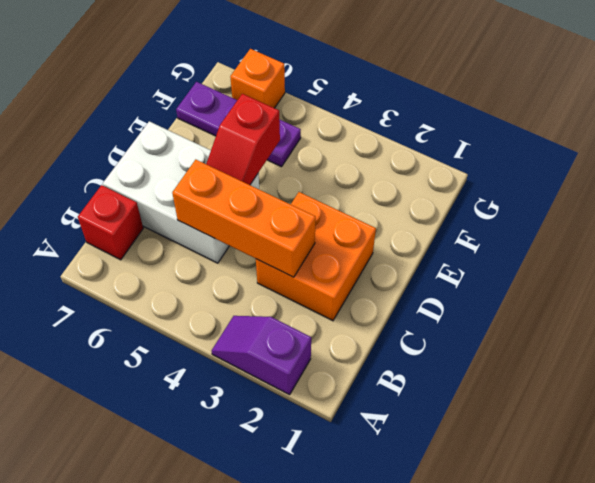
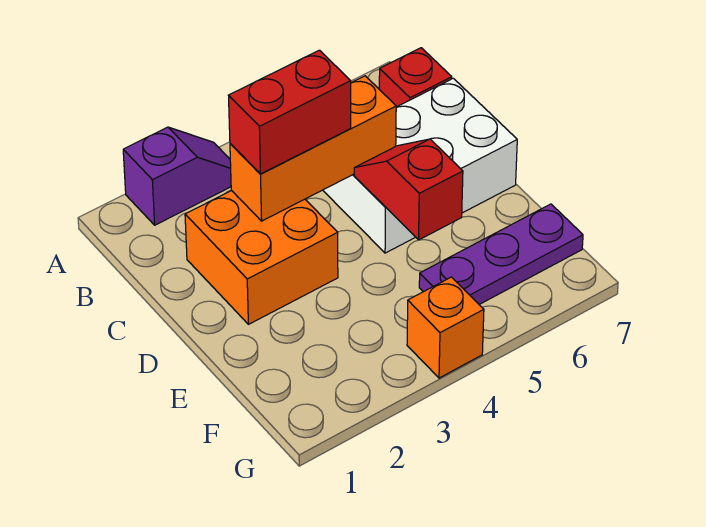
none -> red 1x2 brick [228,50,351,174]
orange 1x1 brick [230,49,285,108] -> orange 1x1 brick moved to [407,277,484,378]

